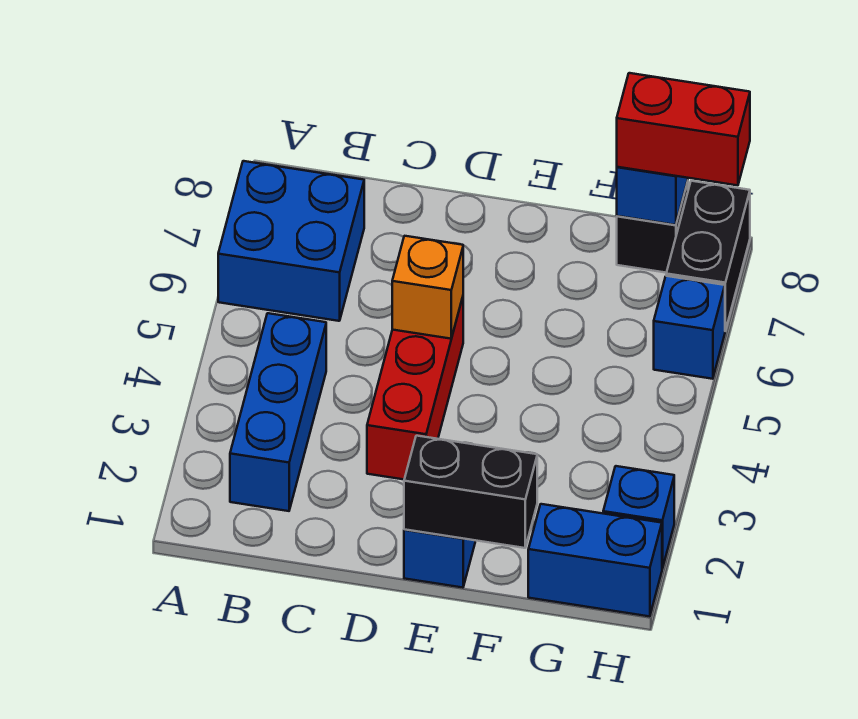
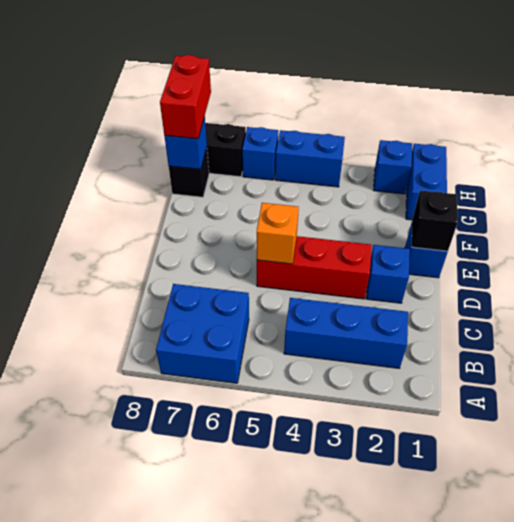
none -> blue 1x1 brick [366,245,410,303]
black 1x2 brick [404,436,537,548] -> black 1x1 brick [412,190,458,251]
none -> blue 1x2 brick [275,130,345,187]

